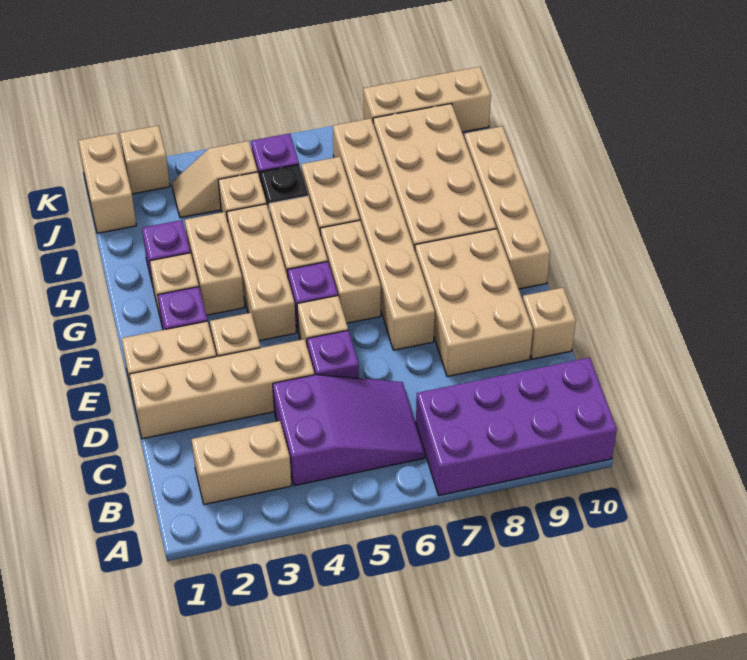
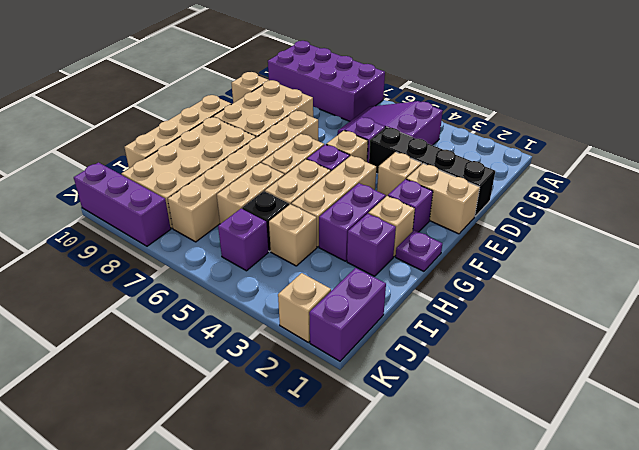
tan 1x2 brick [192,421,291,504] -> none
tan 1x4 brick [129,339,314,439] -> black 1x4 brick [369,127,495,216]
none -> purple 1x1 plate [396,230,442,271]
tan 1x2 brick [185,212,244,315] -> purple 1x2 brick [319,183,386,261]
tan 1x2 brick [78,133,136,233] -> purple 1x2 brick [309,268,386,361]
tan 1x2 slope [172,141,258,218] -> none
tan 1x3 brick [363,67,491,132] -> purple 1x3 brick [74,162,171,246]

